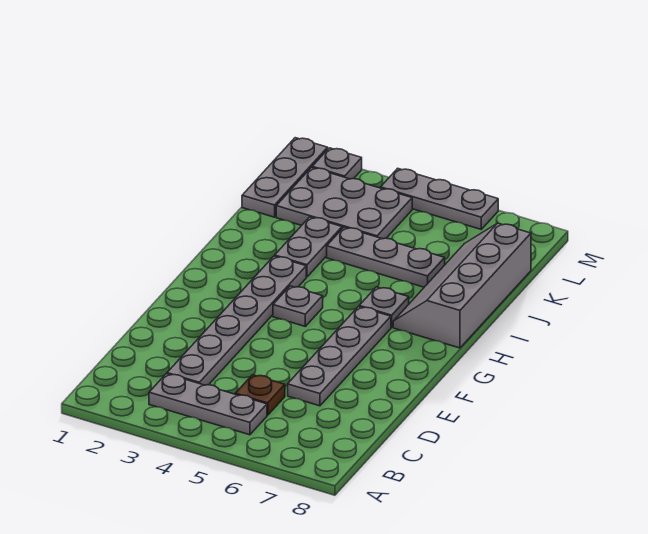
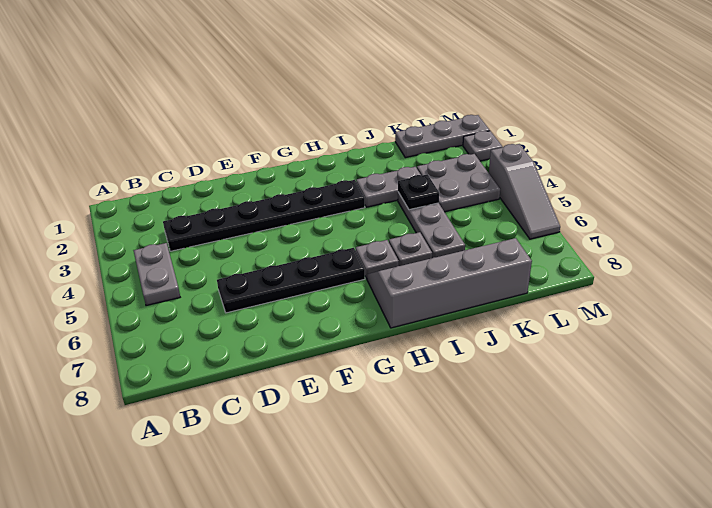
grey 1x3 plate [149,374,267,435] -> grey 1x2 plate [133,243,180,306]
grey 1x6 plate [167,256,306,385] -> black 1x6 plate [163,180,365,251]
brown 1x1 plate [235,375,285,415] -> none
grey 1x4 plate [288,307,391,406] -> black 1x4 plate [217,248,365,313]
grey 1x1 plate [273,286,323,326] -> grey 1x1 plate moved to [389,232,432,266]
none -> black 1x1 plate [398,174,439,210]
grey 2x3 plate [276,168,412,239] -> grey 2x2 plate [417,154,500,212]
grey 1x3 plate [381,168,498,229] -> grey 1x3 slope [489,144,560,239]

